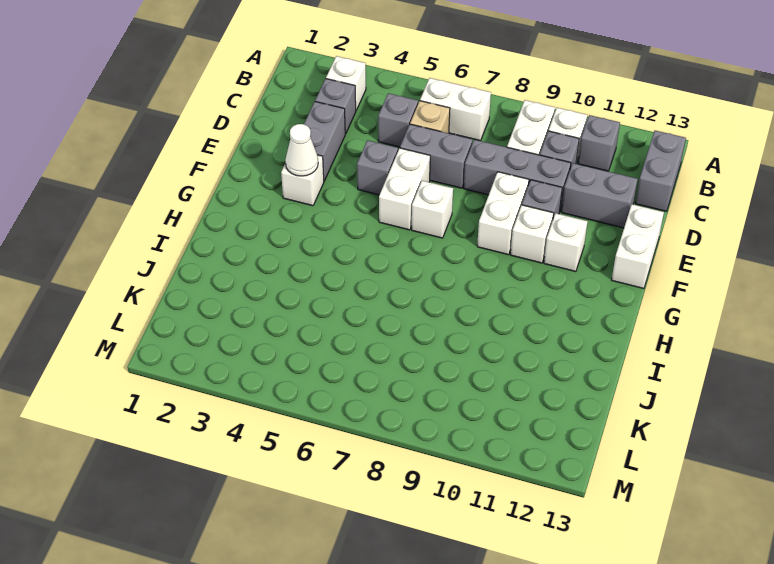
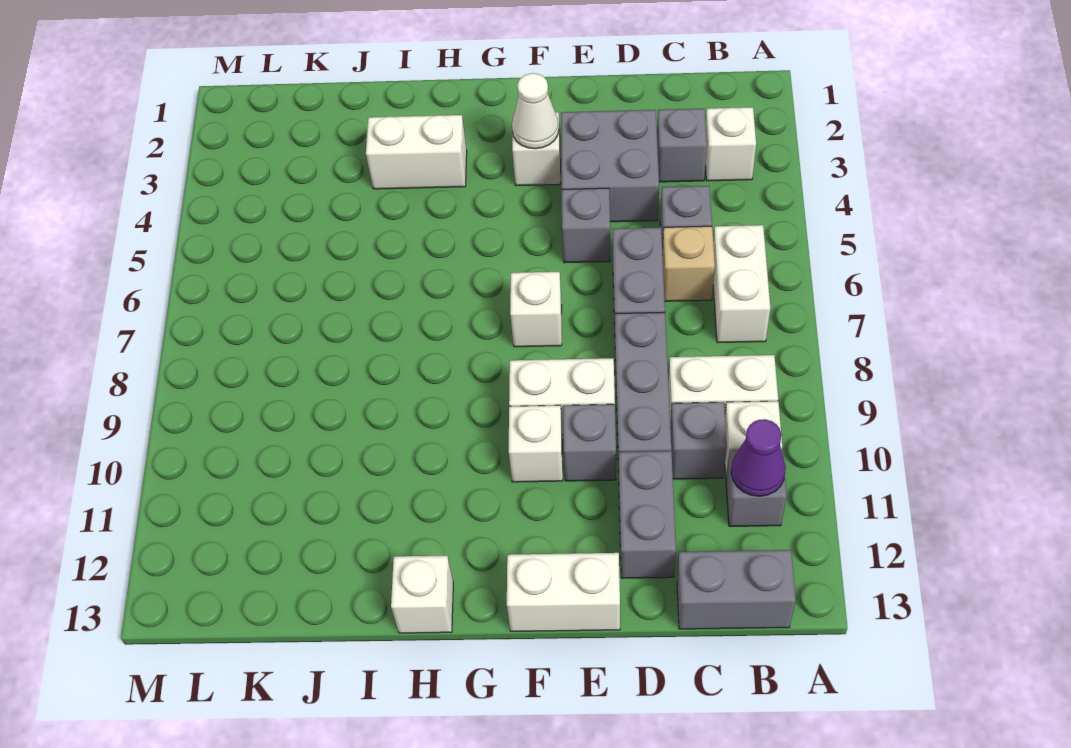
none -> purple 1x1 cone [731,419,786,496]
grey 1x2 brick [304,102,345,181] -> grey 2x2 brick [561,110,659,222]
white 1x2 brick [379,148,430,230] -> white 1x2 brick moved to [366,115,467,189]
white 1x1 brick [544,213,588,272] -> white 1x1 brick moved to [391,556,453,633]

